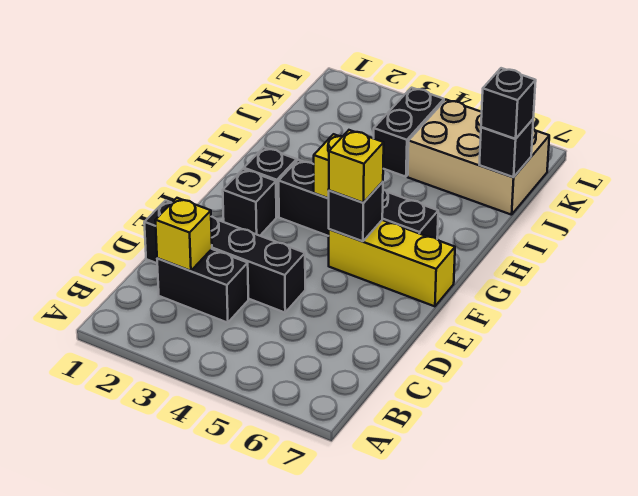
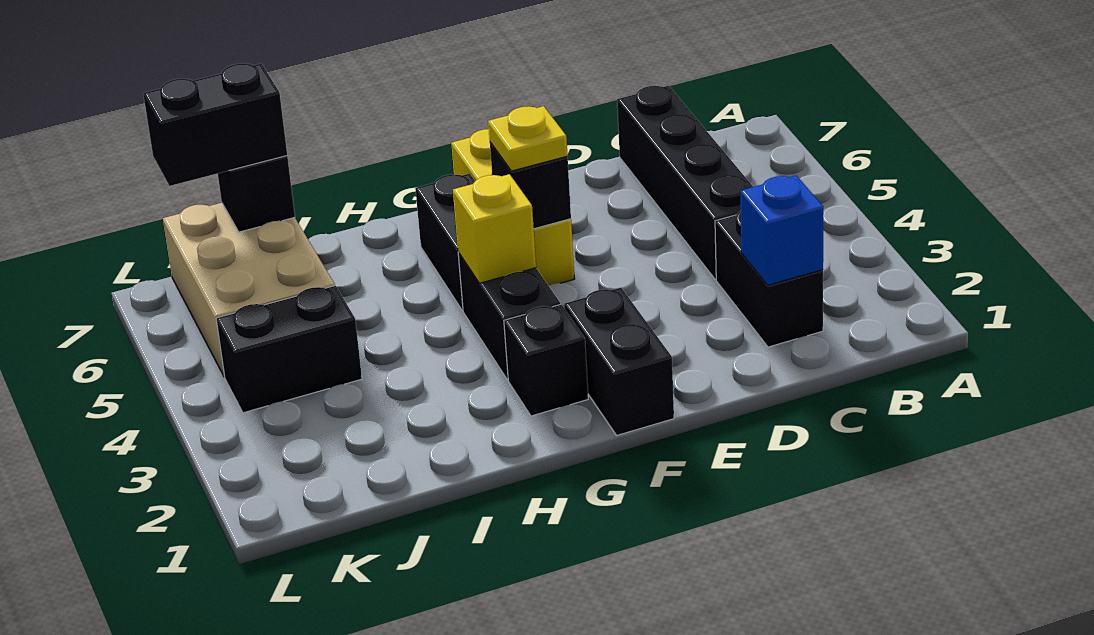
yellow 1x1 brick [155,198,212,271] -> blue 1x1 brick [741,175,823,285]
black 1x4 brick [144,200,305,313] -> black 1x4 brick moved to [617,86,753,279]
black 1x1 brick [223,169,276,236] -> black 1x2 brick [564,288,674,435]
yellow 1x1 brick [329,130,384,203] -> yellow 1x1 plate [488,106,568,171]
black 1x1 brick [481,68,536,139] -> black 1x2 brick [143,63,287,186]

